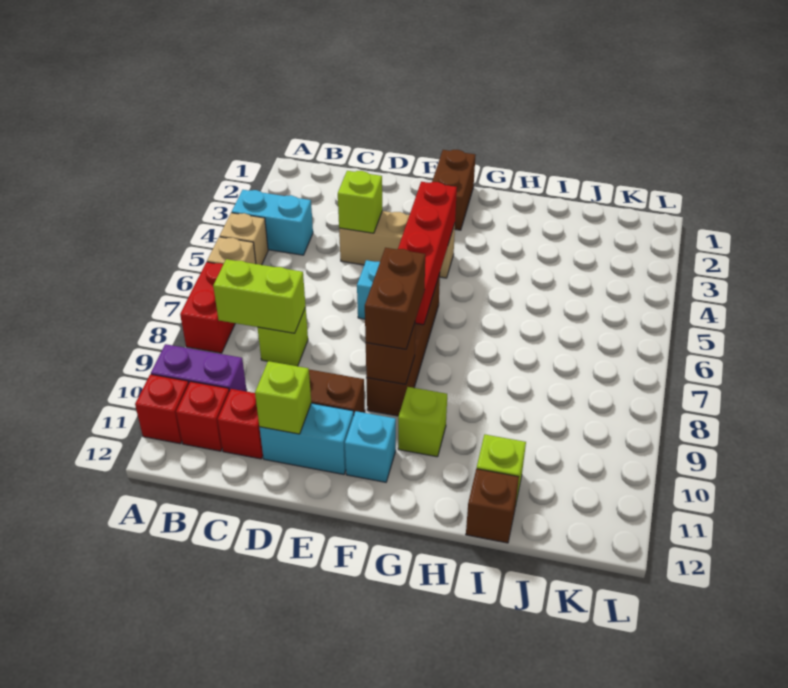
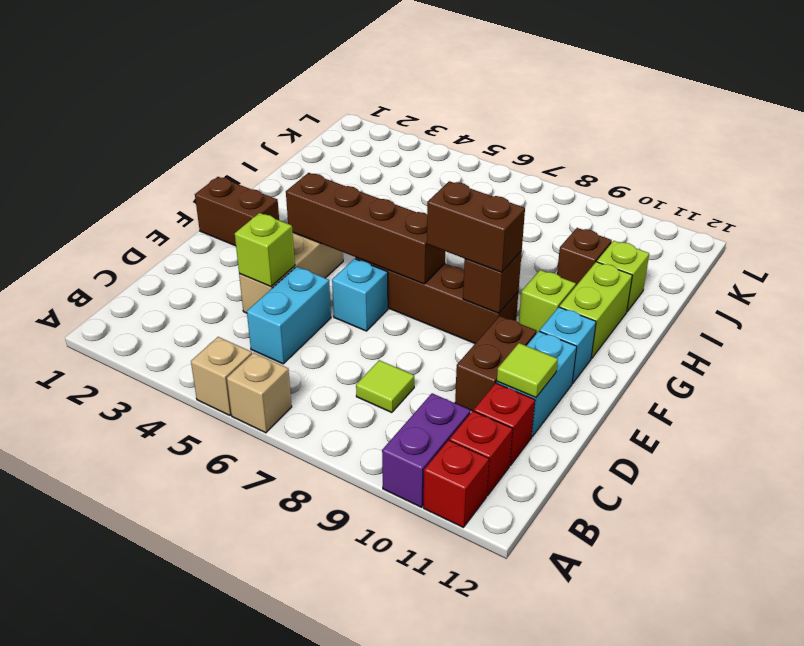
cyan 1x2 brick [232,190,313,255] -> cyan 1x2 brick moved to [247,267,331,364]
red 1x2 brick [180,262,235,353] -> none
lime 1x2 brick [213,259,306,333] -> lime 1x2 brick moved to [560,262,632,358]
lime 1x1 brick [257,308,308,366] -> lime 1x1 tile [356,360,414,413]
lime 1x1 brick [255,361,311,434] -> lime 1x1 tile [497,343,558,398]
red 1x4 brick [398,182,457,325] -> brown 1x4 brick [286,173,445,284]
brown 1x1 brick [466,469,519,543] -> brown 1x1 brick moved to [557,228,612,285]

